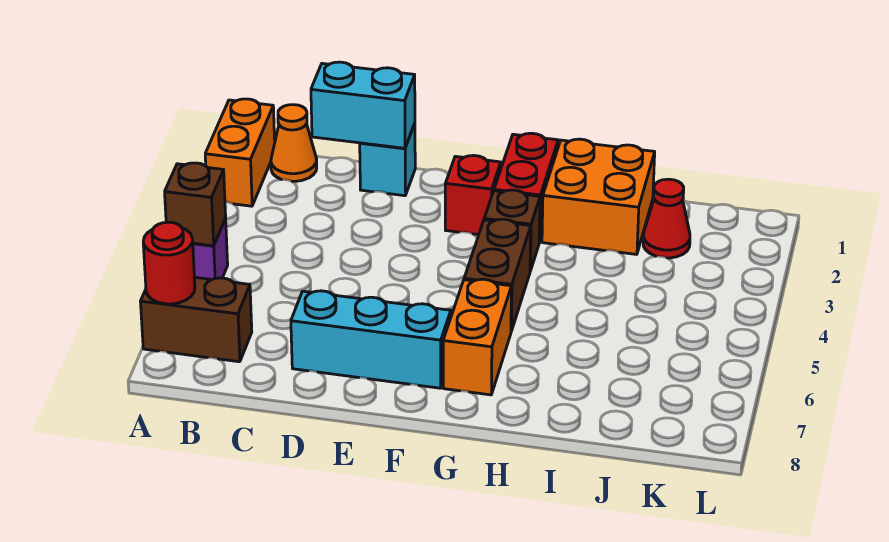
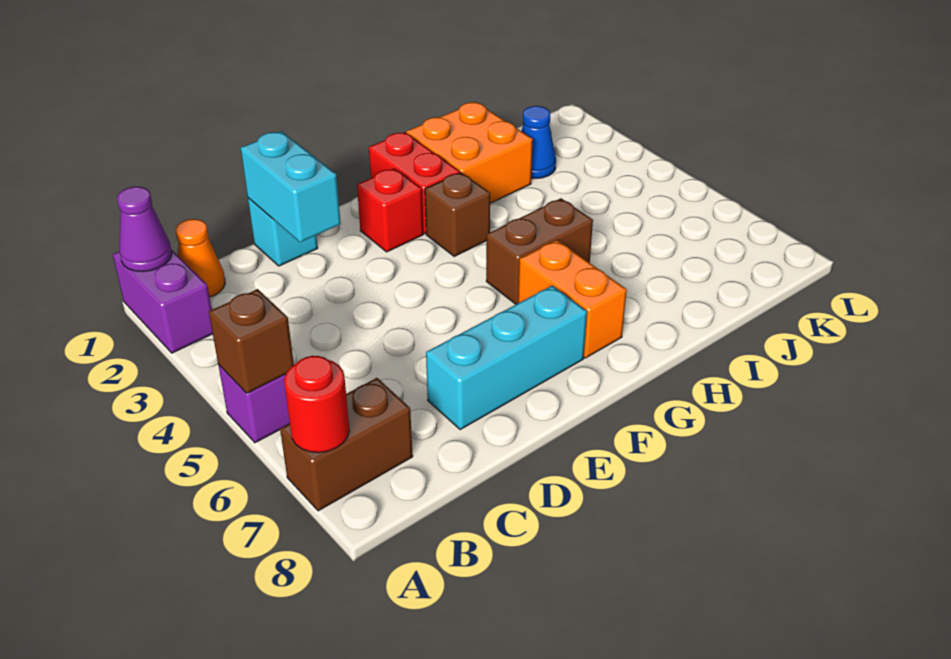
orange 1x2 brick [205,99,275,206] -> purple 1x2 brick [113,250,213,353]
none -> purple 1x1 cone [117,187,172,272]
cyan 1x2 brick [311,62,415,148] -> cyan 1x2 brick turned to [241,131,341,242]
brown 1x2 brick [464,219,531,331] -> brown 1x2 brick turned to [486,198,593,304]
red 1x1 cone [643,179,690,258] -> blue 1x1 cone [521,106,556,178]

